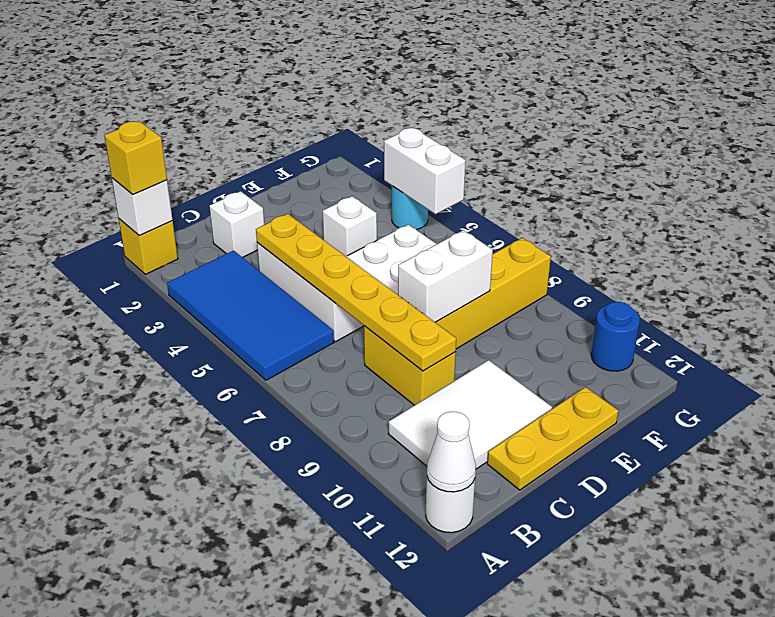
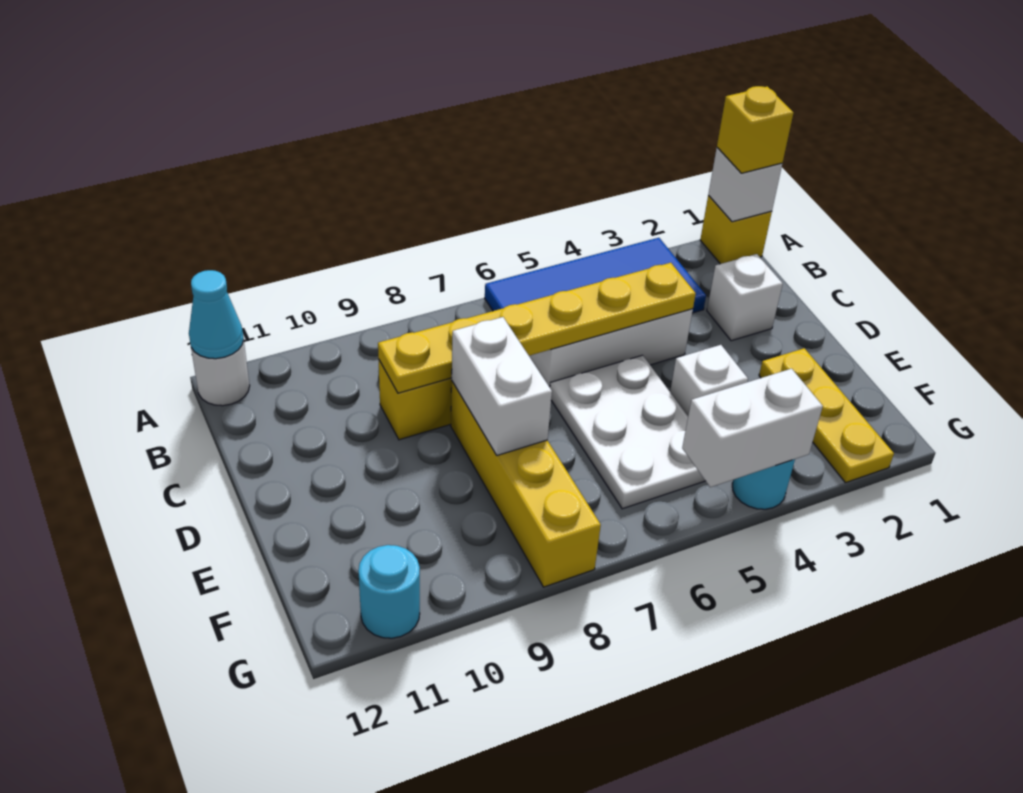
white 1x1 cone [427,412,476,492] -> cyan 1x1 cone [189,270,244,359]
white 2x3 tile [389,360,552,469] -> none
yellow 1x3 plate [487,387,618,490] -> yellow 1x3 plate moved to [759,348,894,483]
blue 1x1 round brick [591,302,640,371] -> cyan 1x1 round brick [358,545,420,638]

